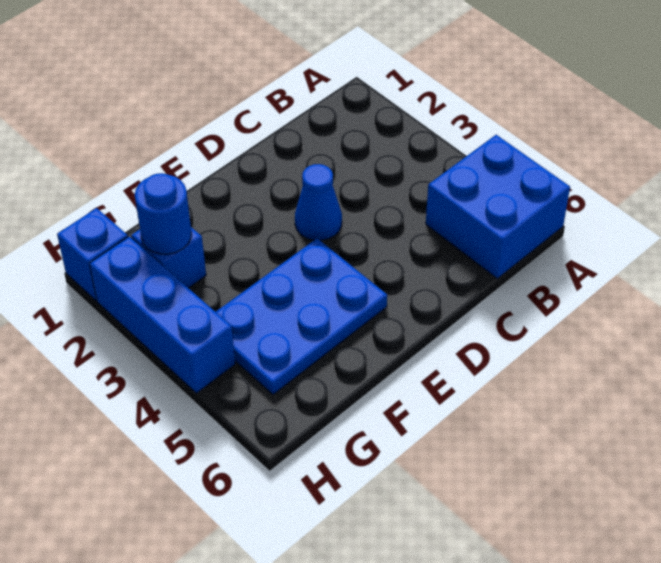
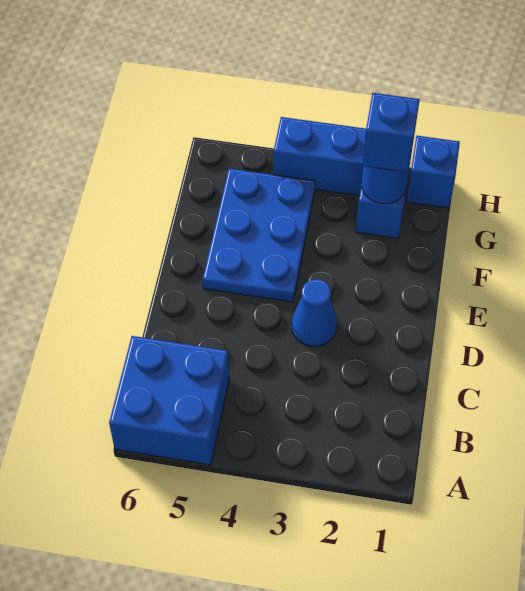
none -> blue 1x1 brick [362,93,420,173]

